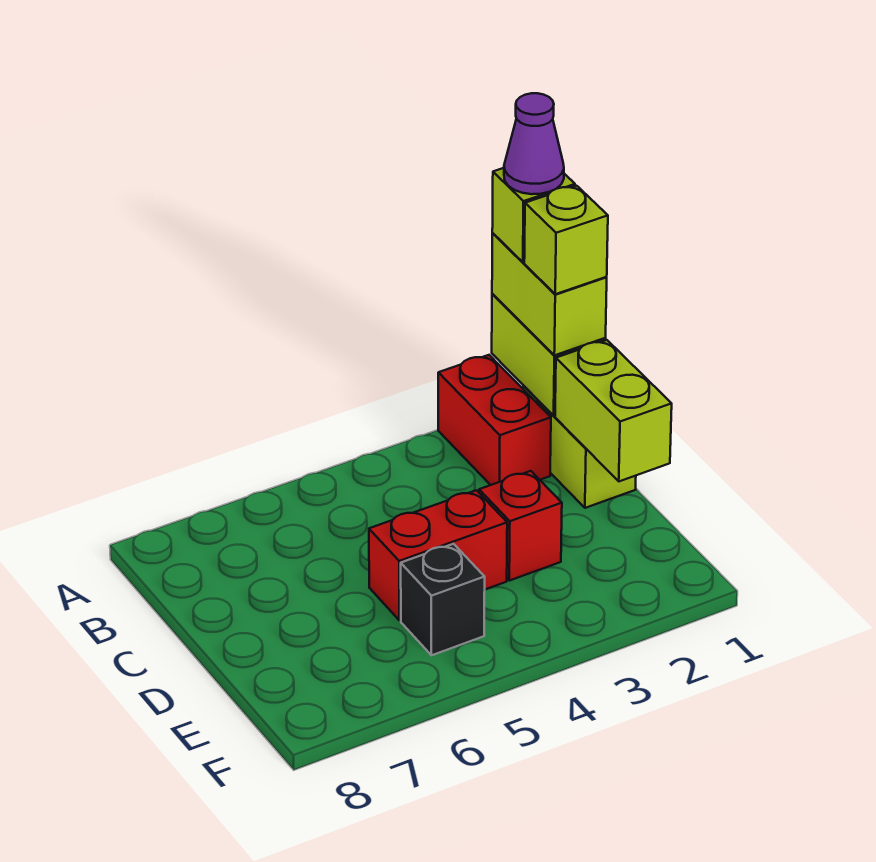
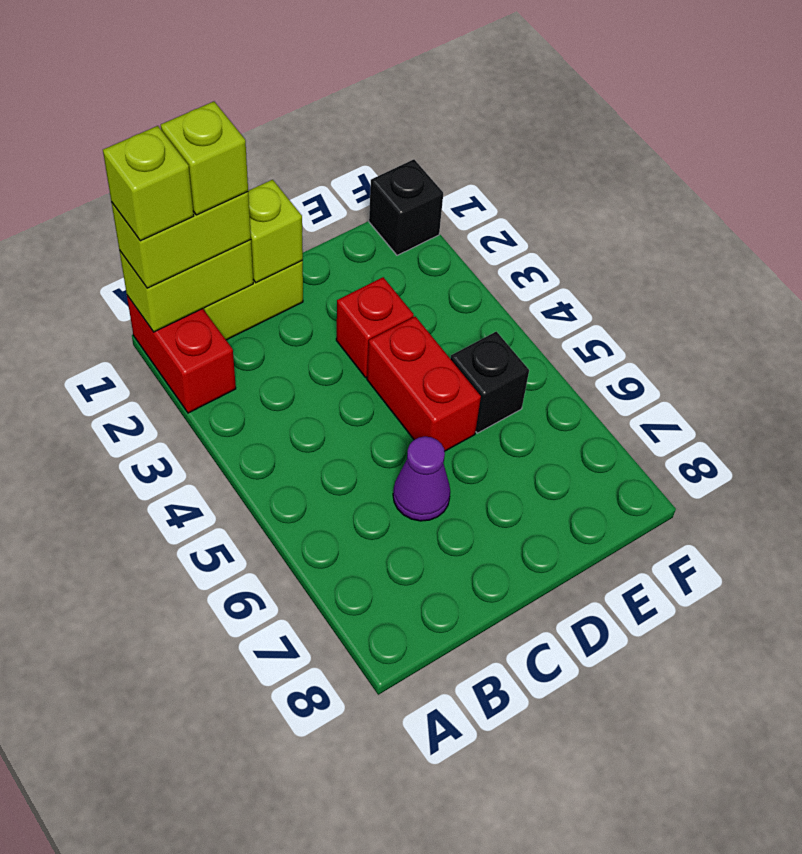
purple 1x1 cone [504,93,564,194] -> purple 1x1 cone moved to [393,437,450,521]
red 1x2 brick [438,355,551,485] -> red 1x2 brick turned to [127,296,236,413]
lime 1x2 brick [555,340,672,481] -> lime 1x1 brick [248,180,303,283]
none -> black 1x1 brick [369,159,443,255]

